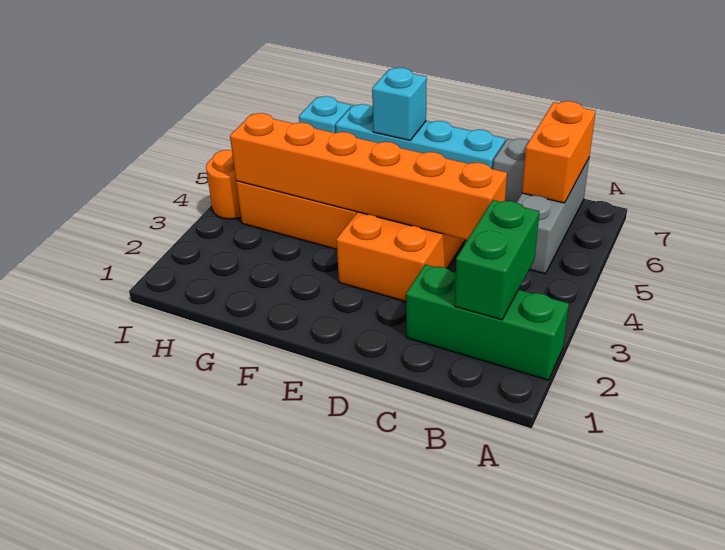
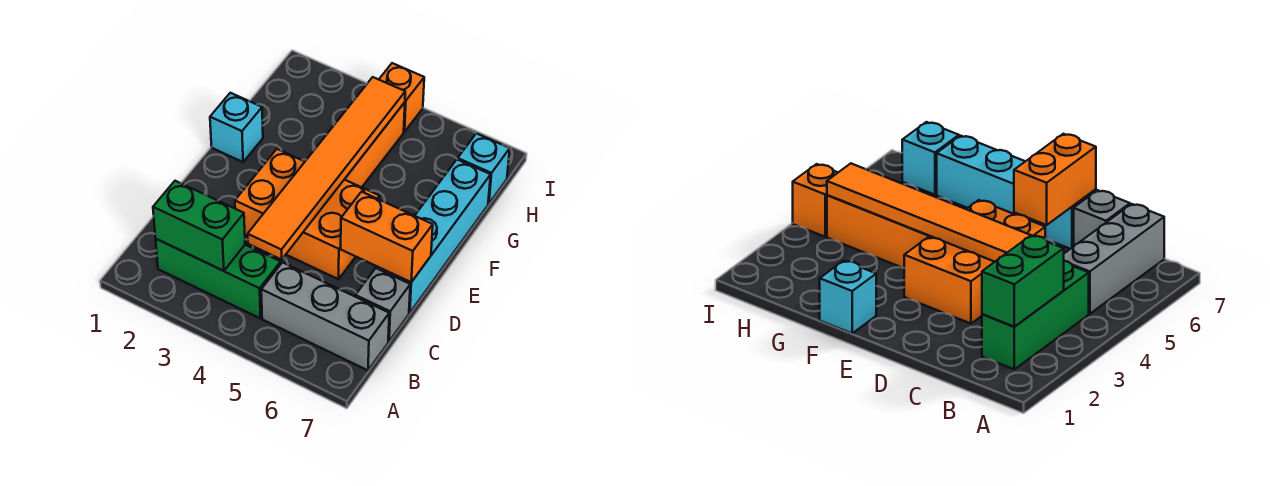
green 1x3 brick [406,265,569,380] -> green 1x3 brick turned to [156,239,281,318]
orange 1x2 brick [522,101,596,203] -> orange 1x2 brick moved to [341,192,433,282]
orange 1x6 brick [230,113,507,240] -> orange 1x6 tile [248,77,405,260]
cyan 1x1 brick [372,68,427,140] -> cyan 1x1 brick moved to [210,93,263,162]
orange 1x1 round brick [206,150,241,219] -> orange 1x1 brick [379,63,424,132]

